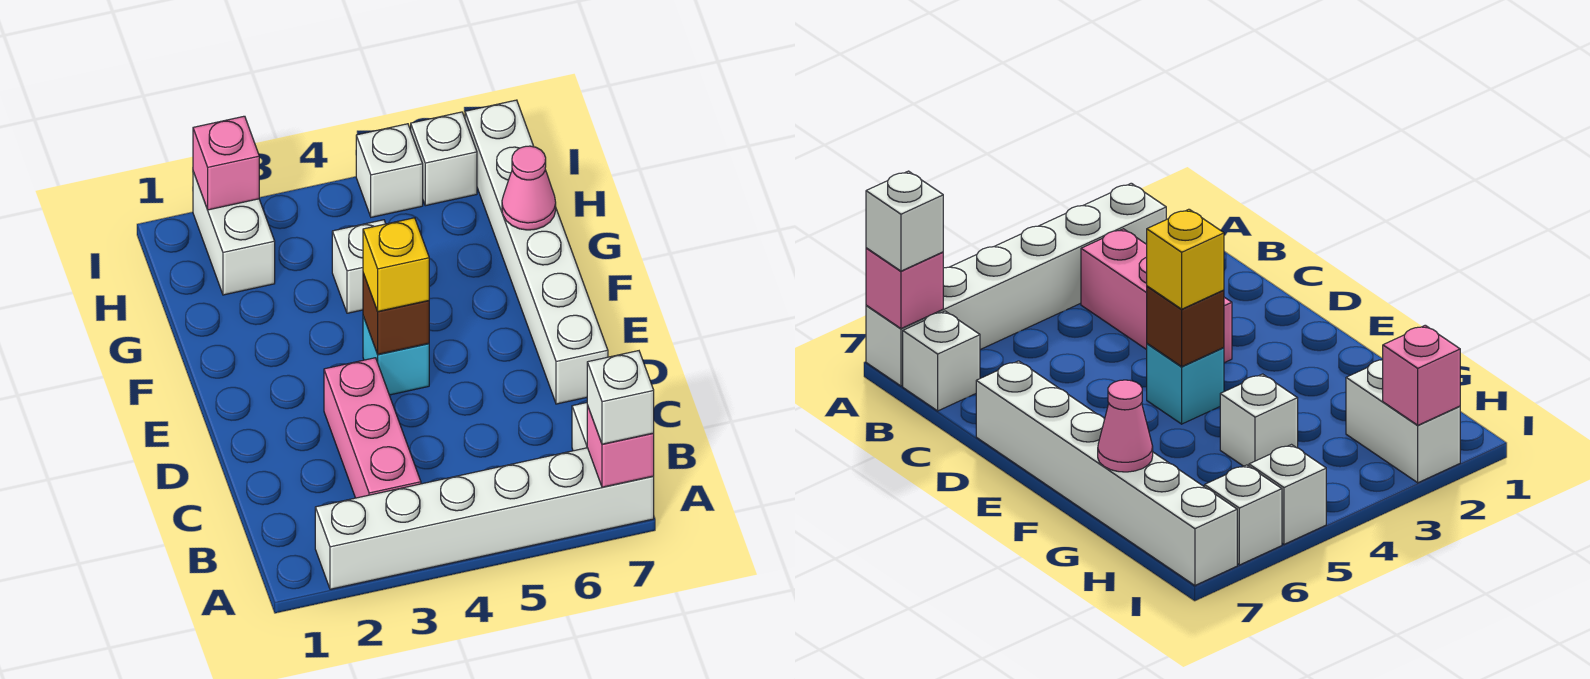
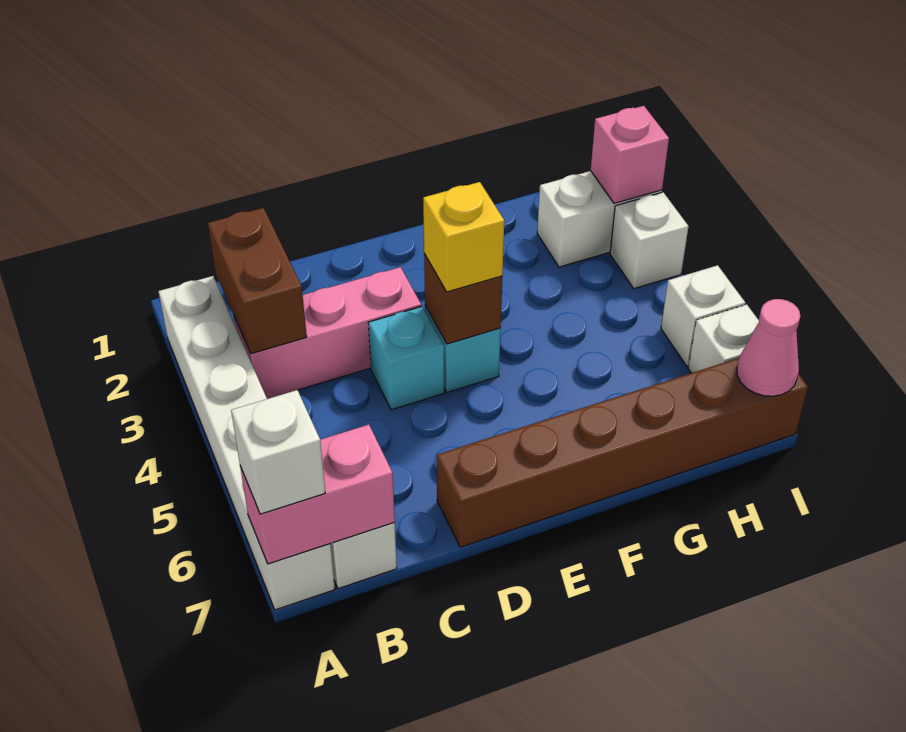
pink 1x1 brick [587,405,654,487] -> pink 1x2 brick [240,425,395,564]
none -> brown 1x2 brick [208,208,307,354]
none -> cyan 1x1 brick [368,306,444,410]
white 1x6 brick [465,100,608,404] -> brown 1x6 brick [437,358,808,547]
white 1x1 brick [332,220,386,313] -> white 1x1 brick moved to [610,192,689,289]
pink 1x1 cone [502,146,556,230] -> pink 1x1 cone moved to [737,299,800,396]

